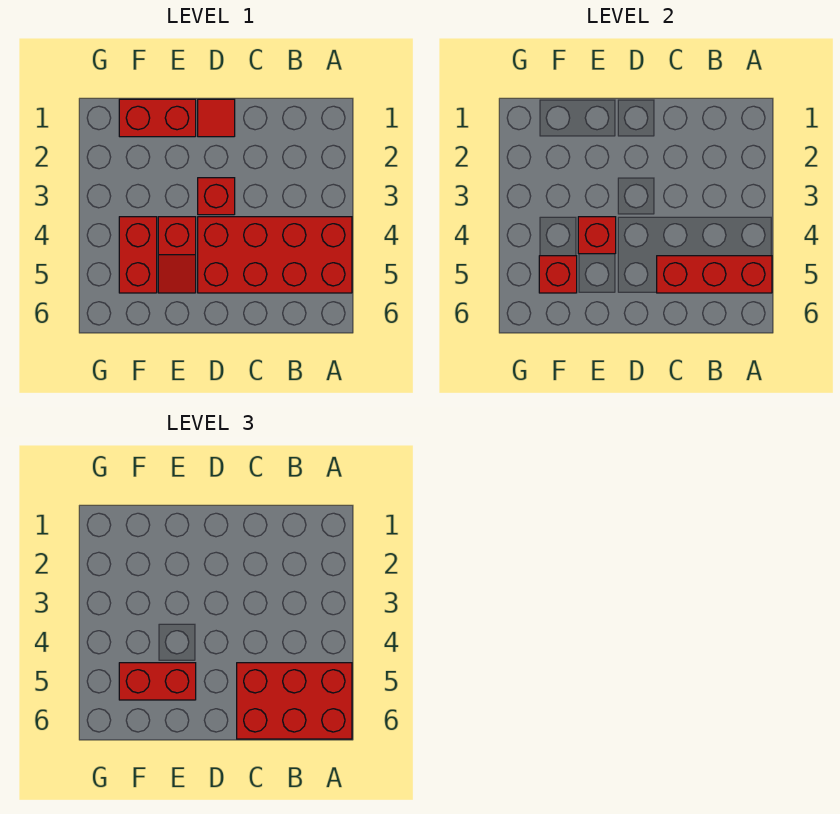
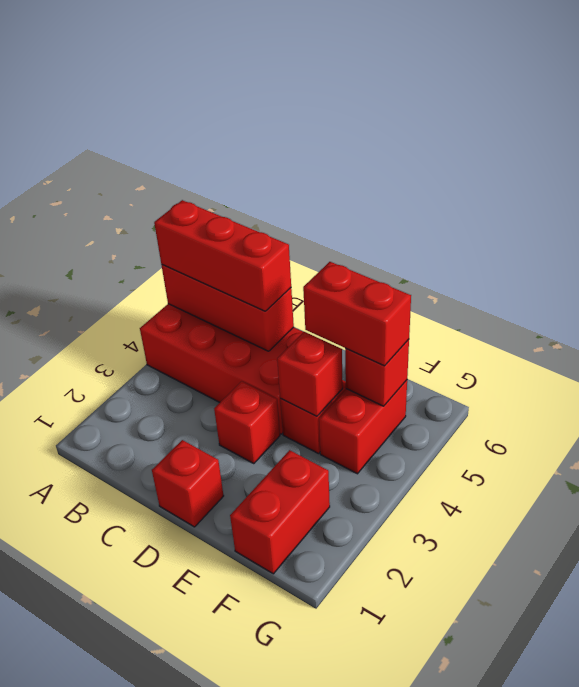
red 2x3 brick [237,663,352,739] -> red 1x3 brick [154,200,291,311]
red 1x1 tile [198,99,235,137] -> red 1x1 brick [152,440,224,527]
red 1x2 brick [119,99,196,137] -> red 1x2 brick turned to [230,450,330,574]

